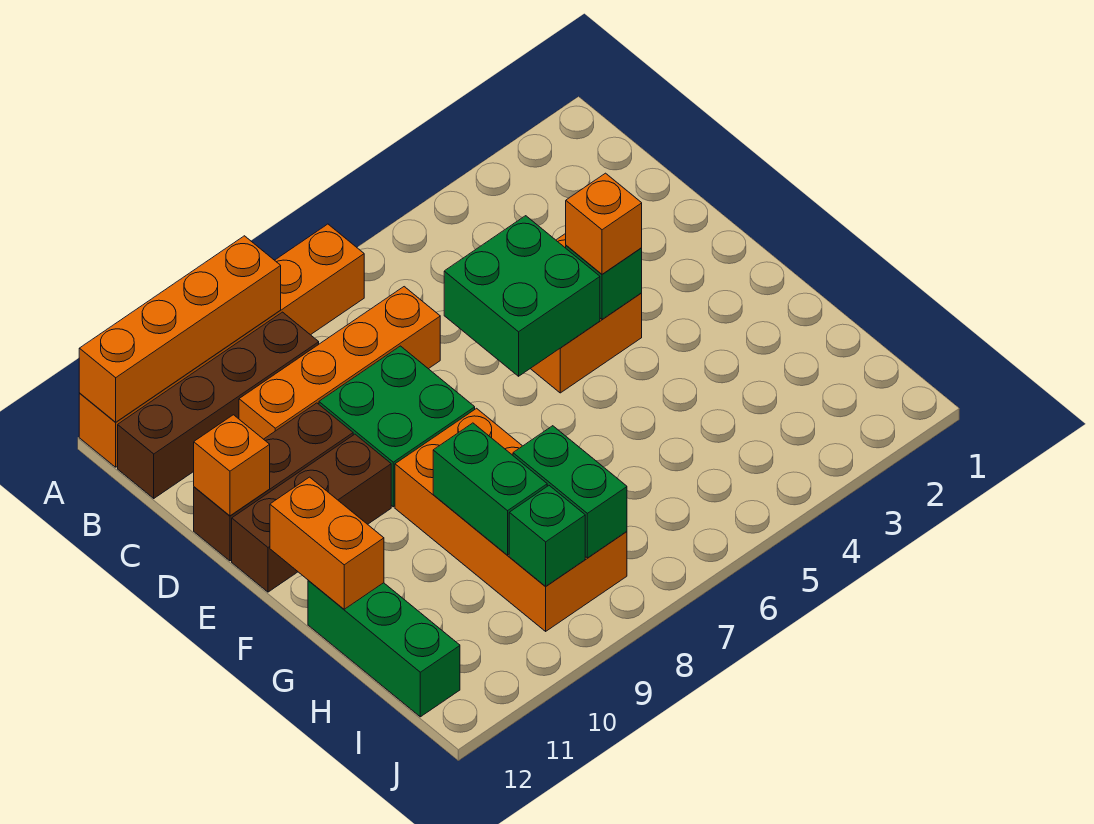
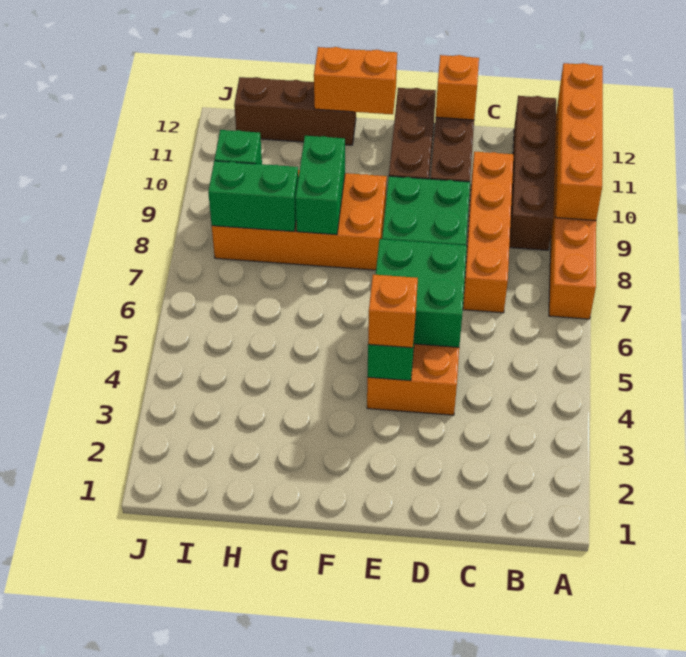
green 1x2 brick [433,423,547,555] -> green 1x2 brick turned to [295,136,345,235]
green 1x3 brick [308,580,460,717] -> brown 1x3 brick [234,77,356,145]

